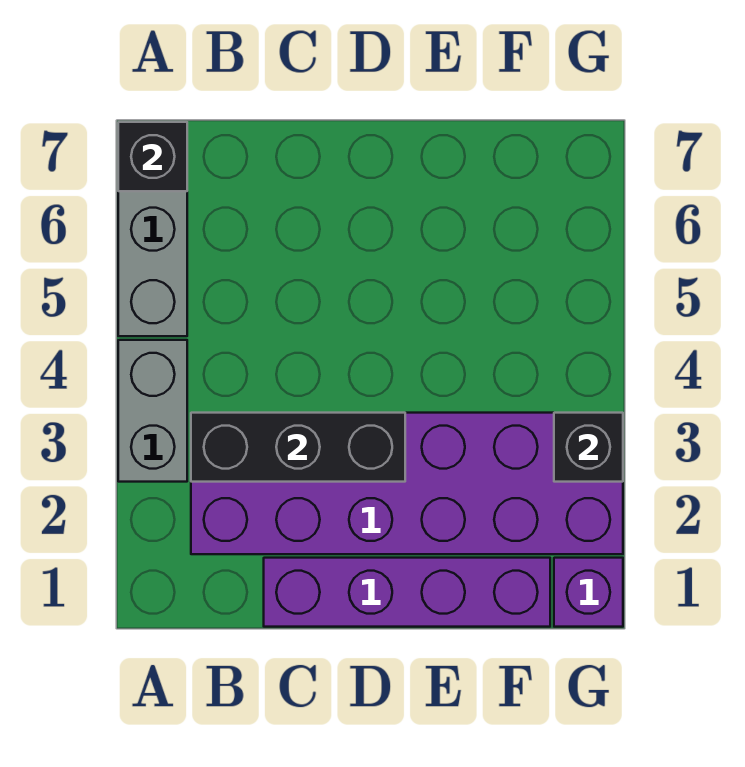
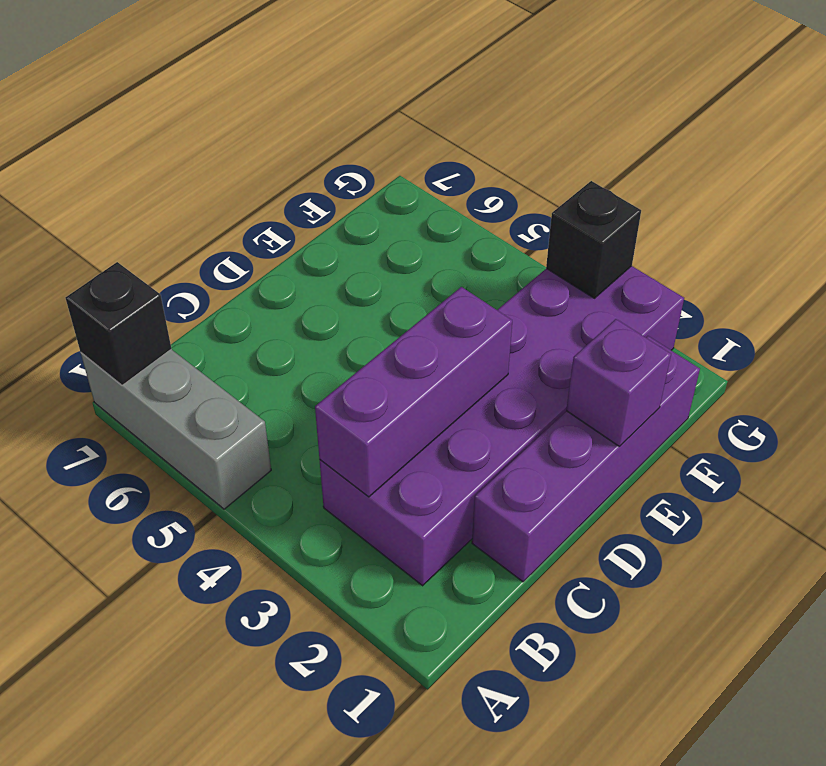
grey 1x2 brick [118,340,187,482] -> none
black 1x3 brick [191,413,405,482] -> purple 1x3 brick [315,287,512,497]
purple 1x1 brick [554,558,623,627] -> purple 1x1 brick moved to [566,319,671,447]

